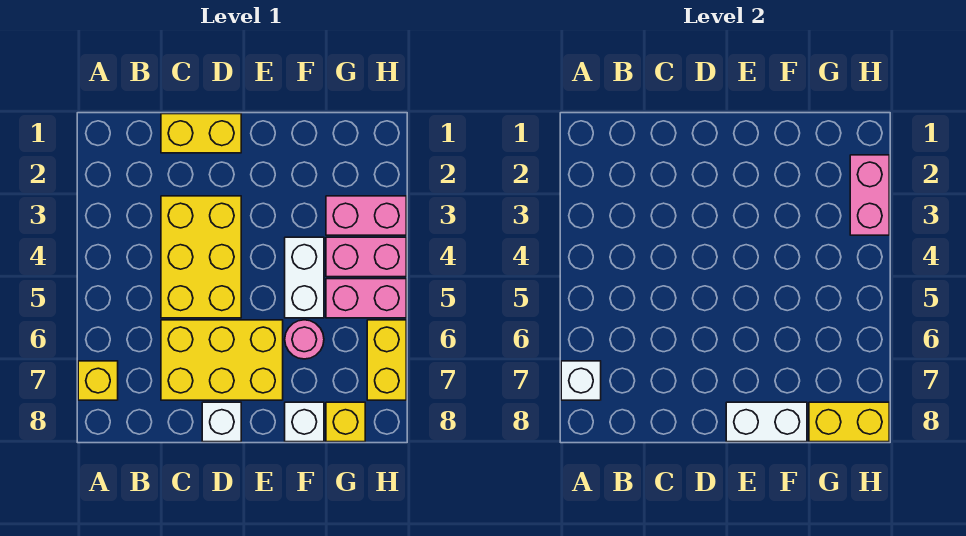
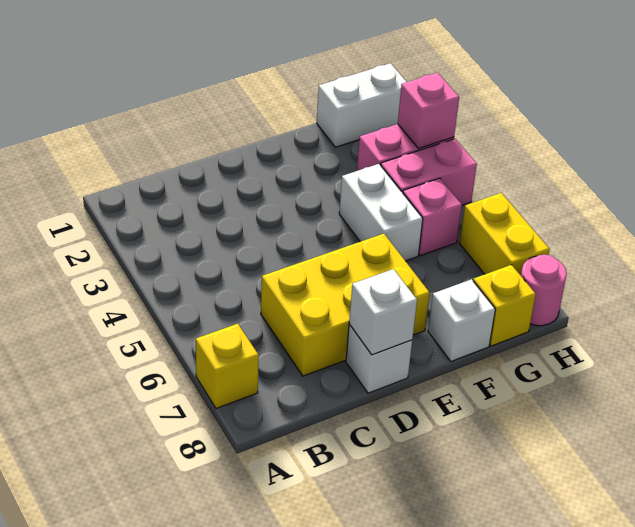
white 1x1 brick [561,361,601,400] -> white 1x1 brick moved to [349,269,417,355]
yellow 1x2 brick [161,114,241,153] -> none
yellow 2x3 brick [161,196,241,318] -> none
white 1x2 brick [726,402,807,442] -> white 1x2 brick moved to [317,63,406,147]
pink 1x1 round brick [285,320,324,359] -> pink 1x1 round brick moved to [521,255,567,326]
pink 1x2 brick [326,279,406,318] -> pink 1x1 brick [403,178,462,256]
yellow 1x2 brick [809,402,889,442] -> none
pink 1x2 brick [850,155,889,235] -> pink 1x1 brick [398,73,459,149]

